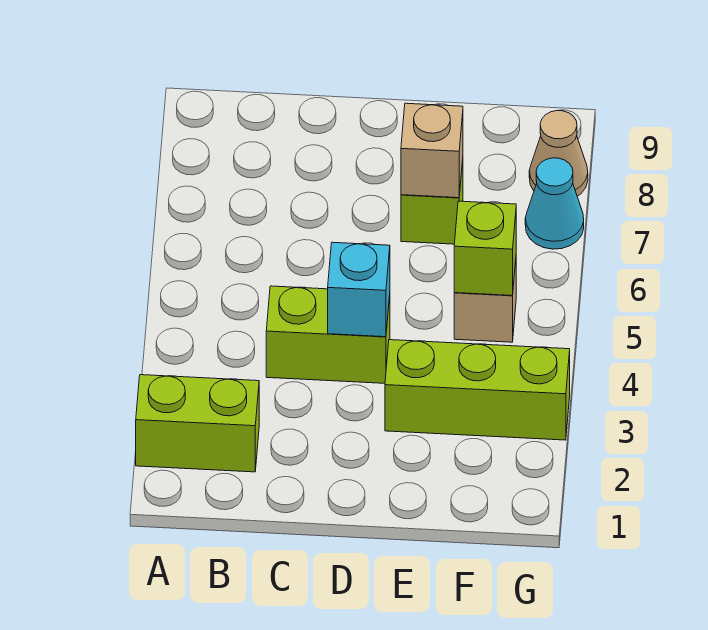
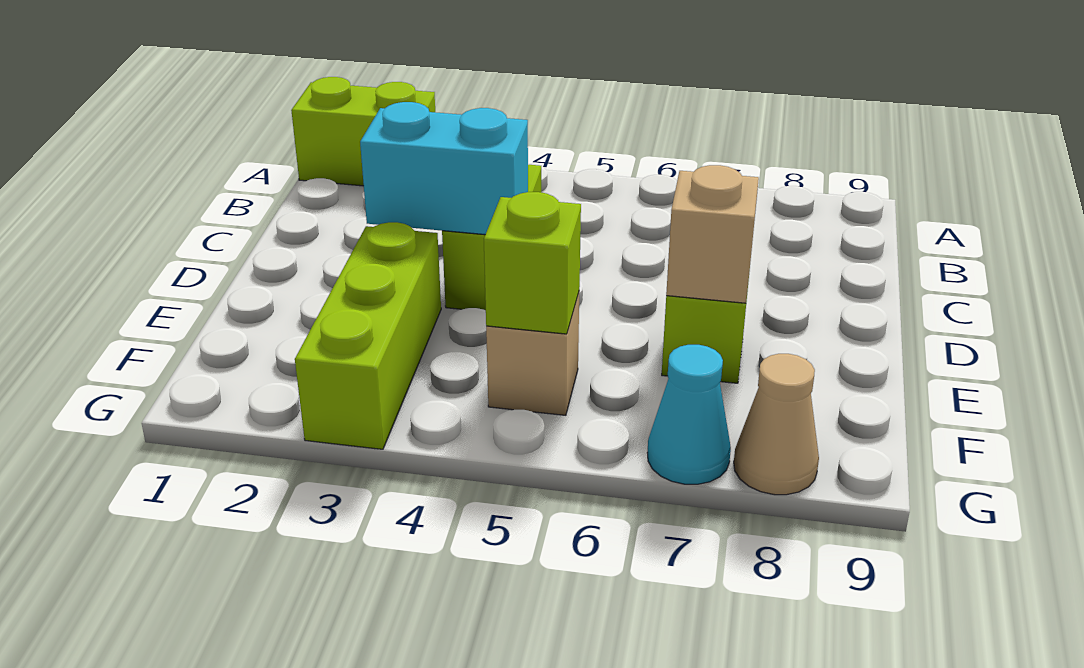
lime 1x2 brick [136,375,259,472] -> lime 1x2 brick turned to [291,77,435,186]
cyan 1x1 brick [328,242,390,337] -> cyan 1x2 brick [360,102,528,235]

